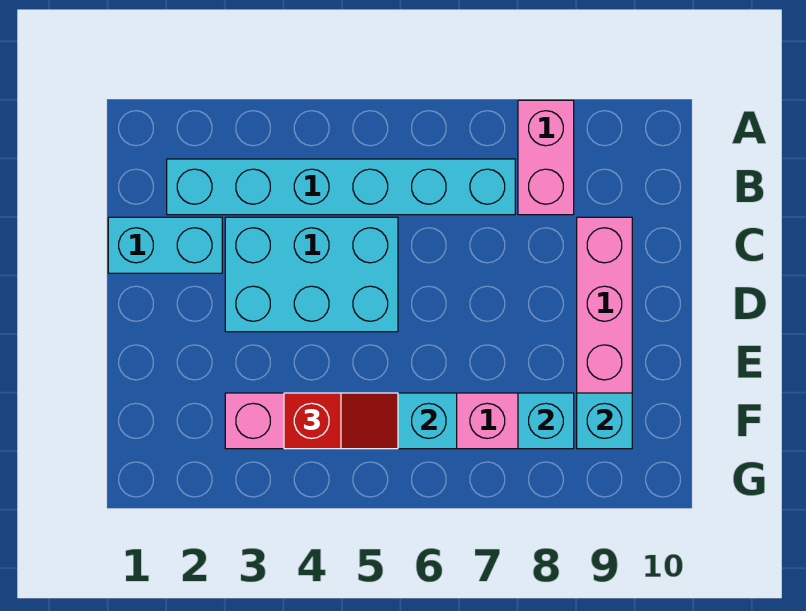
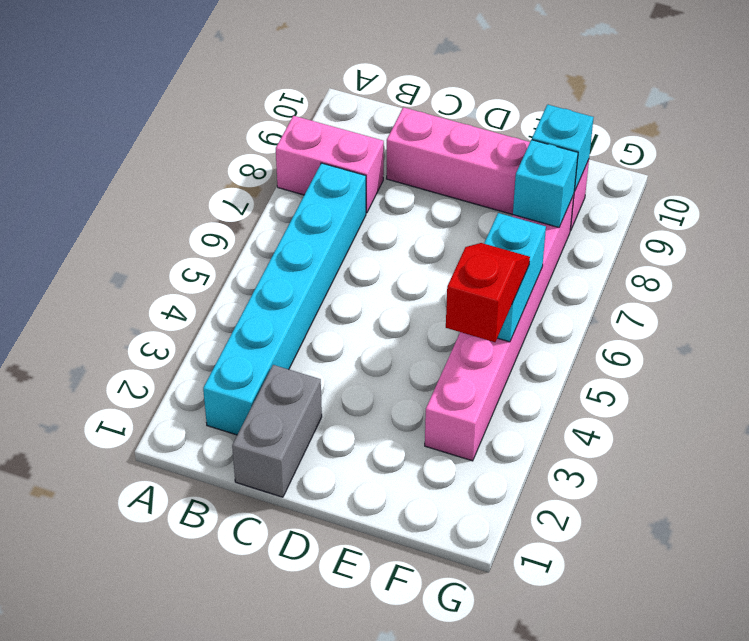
cyan 1x2 brick [108,217,222,273] -> grey 1x2 brick [232,365,322,497]
cyan 2x3 brick [225,217,398,332] -> none

